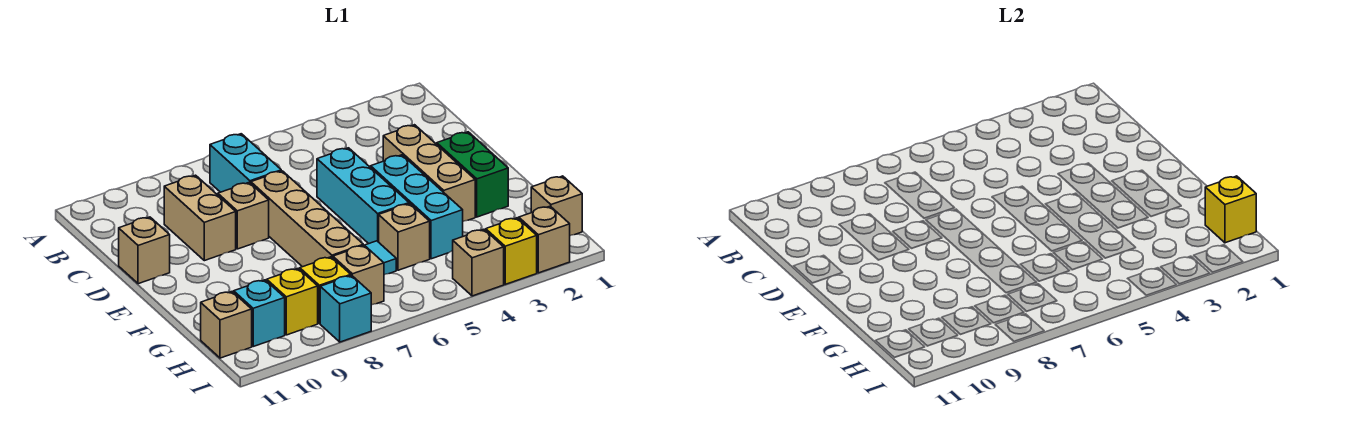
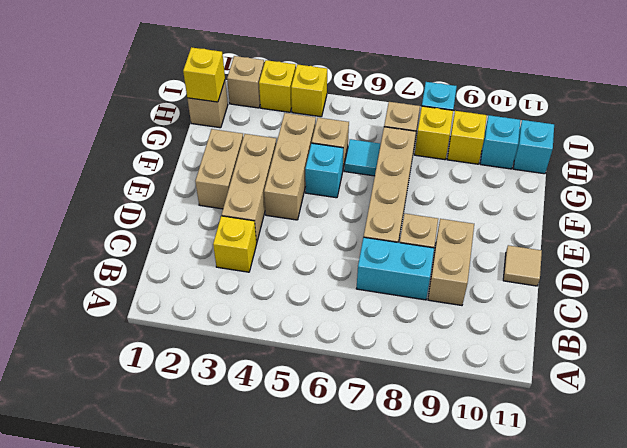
cyan 1x2 brick [210,134,281,192] -> cyan 1x2 brick turned to [356,237,434,300]
none -> yellow 1x1 brick [213,216,257,272]
cyan 1x3 brick [317,148,409,244] -> cyan 1x1 brick [305,143,343,198]
tan 1x1 brick [119,217,170,284] -> tan 1x1 tile [503,245,542,286]
green 1x2 brick [437,132,508,217] -> tan 1x2 brick [195,129,243,209]
cyan 1x3 brick [371,155,463,259] -> tan 1x3 brick [264,113,316,220]
tan 1x1 brick [201,292,252,358] -> cyan 1x1 brick [514,120,554,174]
tan 1x1 brick [453,229,504,296] -> yellow 1x1 brick [291,64,327,117]

